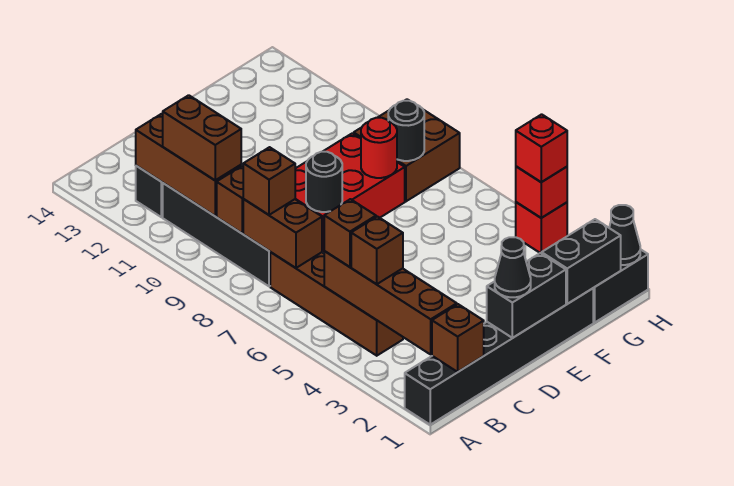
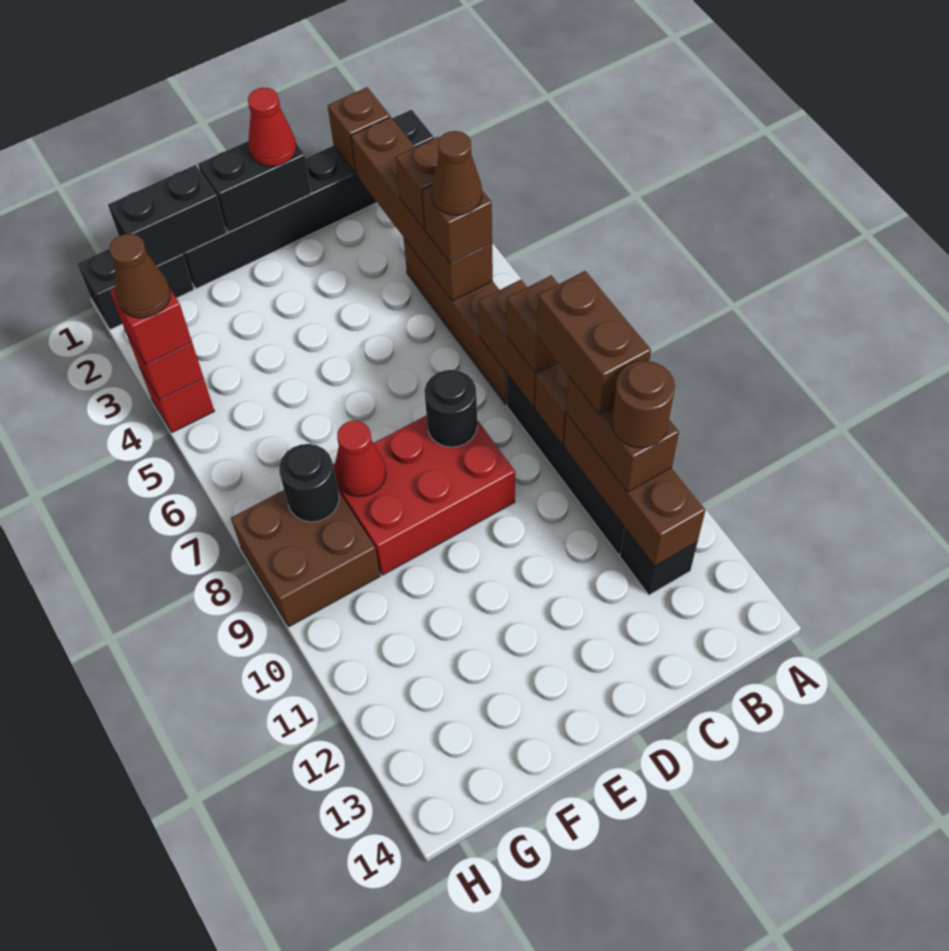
none -> brown 1x1 cone [431,131,482,215]
none -> brown 1x2 brick [537,271,651,414]
none -> brown 1x1 round brick [612,361,675,448]
black 1x1 cone [495,237,531,297] -> red 1x1 cone [248,88,296,166]
red 1x1 round brick [361,118,397,178] -> red 1x1 cone [334,421,386,497]
black 1x1 cone [609,205,640,265] -> none
none -> brown 1x1 cone [109,234,171,318]

